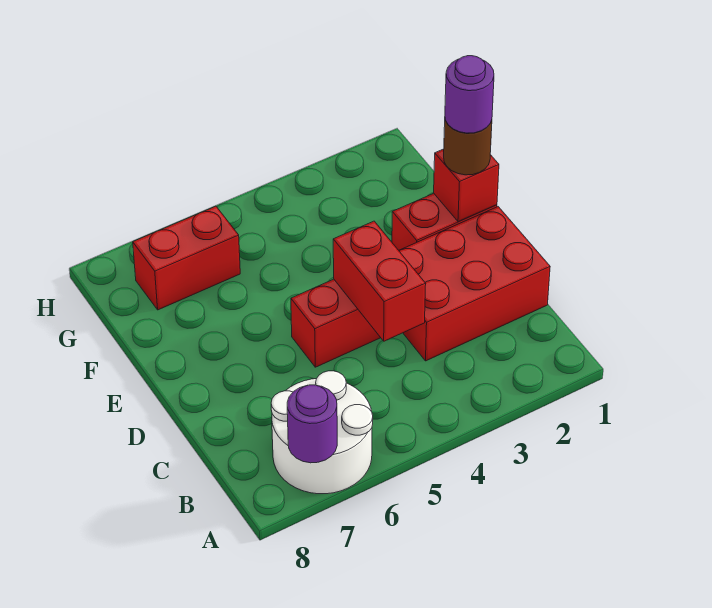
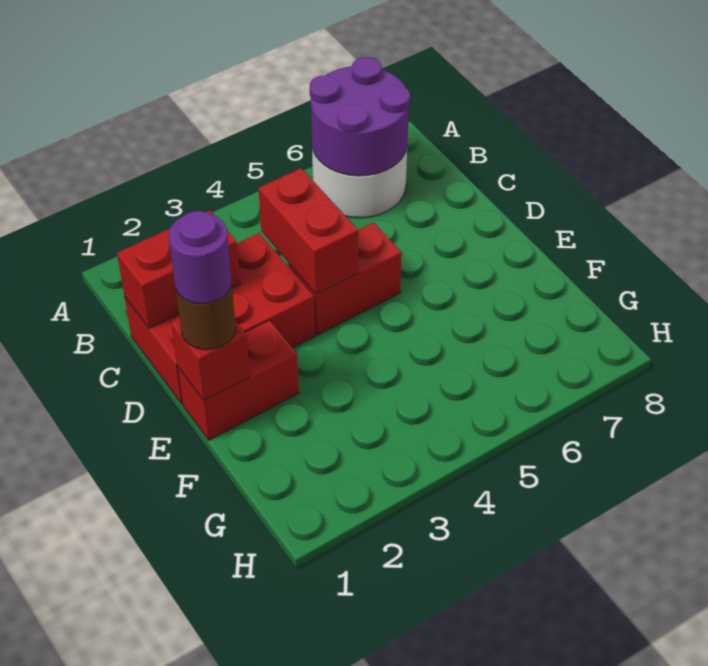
purple 1x1 round brick [287,385,337,463] -> purple 2x2 round brick [310,57,410,176]
red 1x2 brick [133,206,240,310] -> red 1x2 brick moved to [117,210,240,328]

